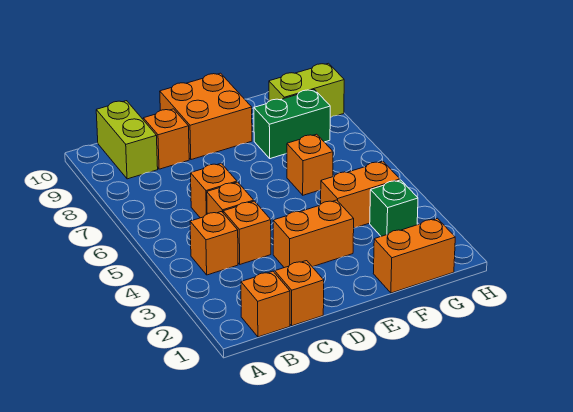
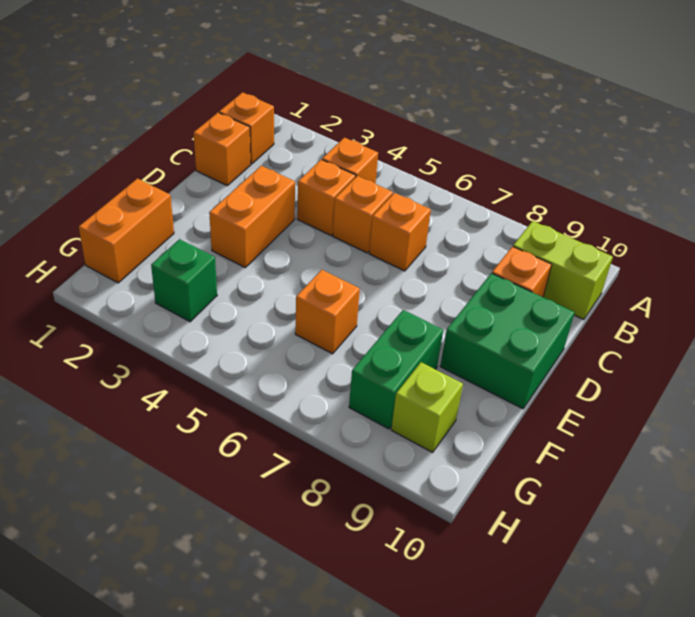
orange 2x2 brick [160,73,252,160] -> green 2x2 brick [440,273,575,409]
orange 1x2 brick [321,161,400,228] -> none
lime 1x2 brick [269,63,344,118] -> lime 1x1 brick [391,362,463,452]

